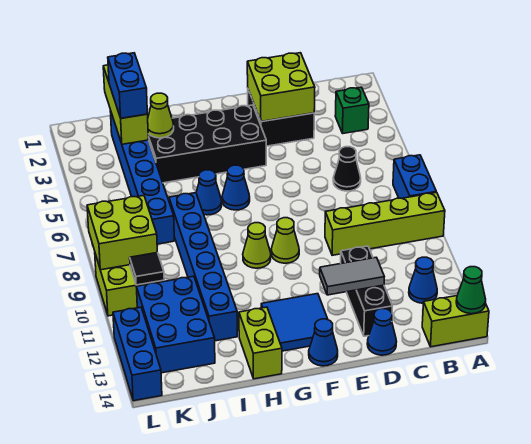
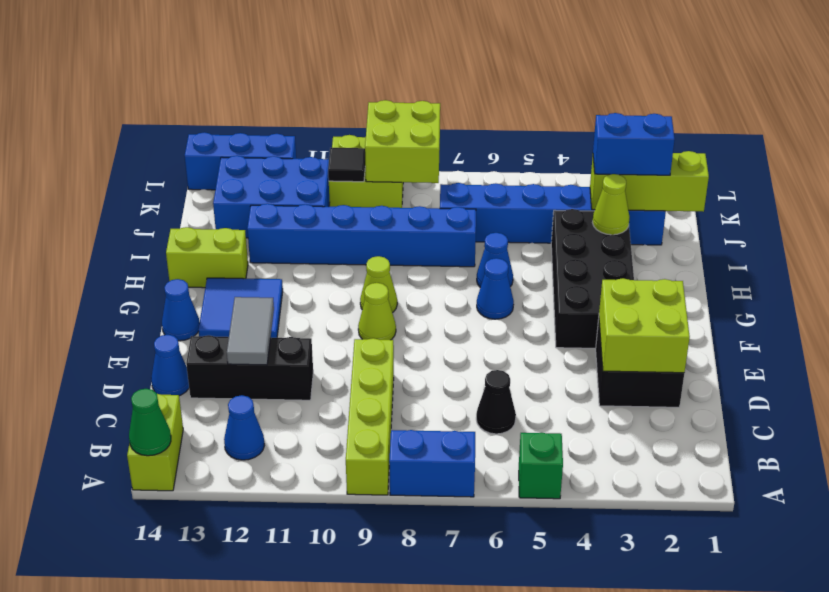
green 1x1 brick [335,87,369,133] -> green 1x1 brick moved to [519,433,563,499]

